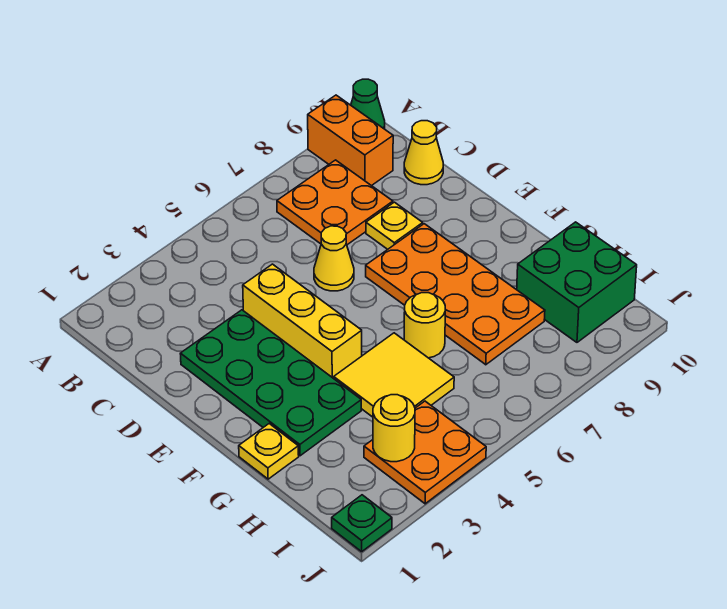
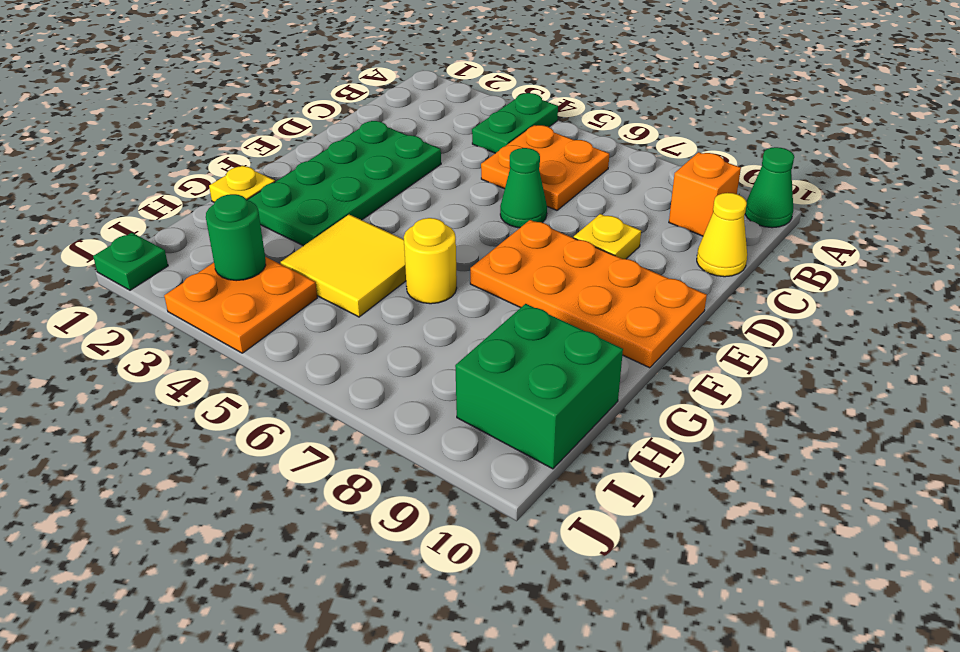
none -> green 1x2 plate [472,93,558,153]
orange 1x2 brick [308,95,393,186] -> orange 1x1 brick [669,152,741,236]
orange 2x2 plate [277,160,393,245] -> orange 2x2 plate moved to [481,125,609,210]
yellow 1x3 brick [243,264,362,378] -> none
yellow 1x1 cone [314,226,354,291] -> green 1x1 cone [500,148,547,228]
orange 2x4 plate [366,224,545,365] -> orange 2x4 plate turned to [470,220,707,368]
yellow 1x1 round brick [373,395,415,462] -> green 1x1 round brick [206,194,266,281]

